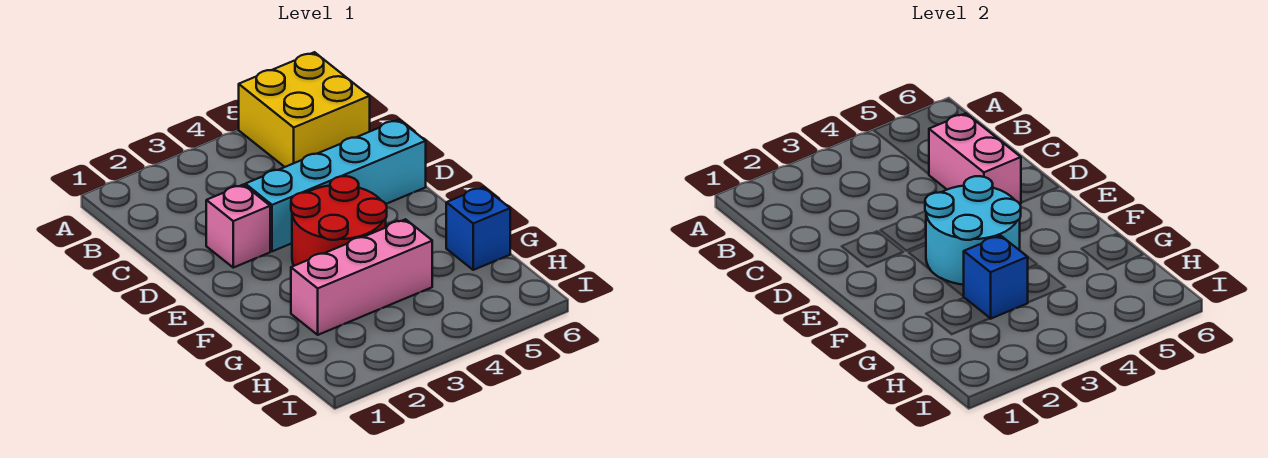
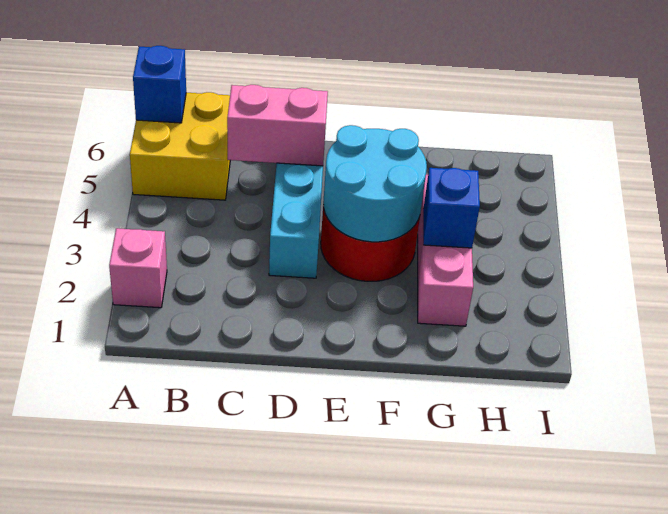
pink 1x1 brick [206,185,270,268] -> pink 1x1 brick moved to [109,228,167,308]
blue 1x1 brick [446,187,510,270] -> blue 1x1 brick moved to [133,46,186,123]

